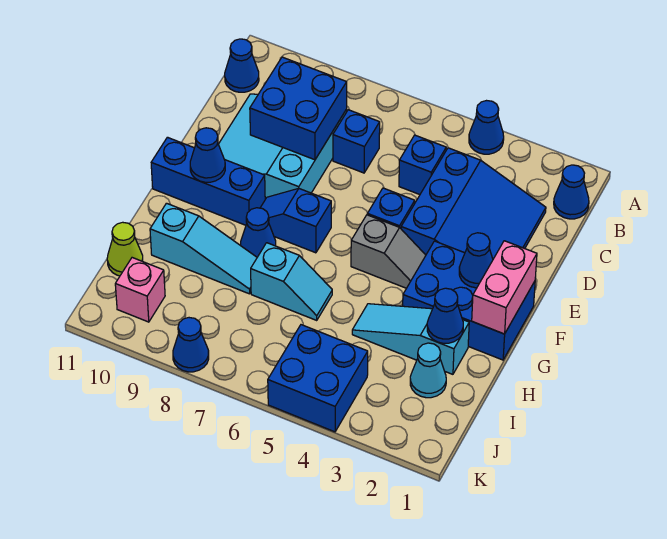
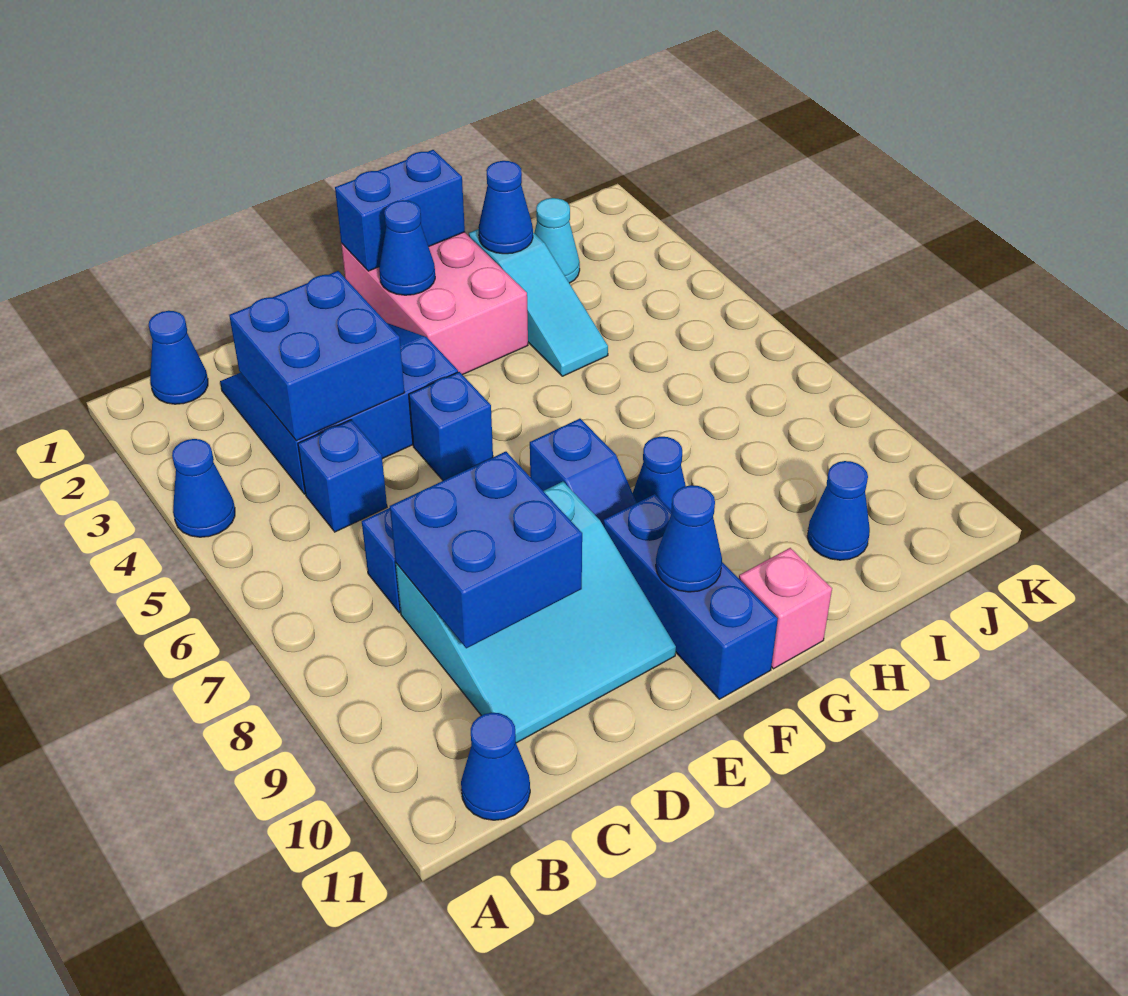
blue 2x3 brick [403,241,535,360] -> pink 2x3 brick [341,232,528,375]
pink 1x2 brick [472,241,537,334] -> blue 1x2 brick [335,150,465,271]
grey 1x2 slope [351,215,426,288] -> none
cyan 1x2 slope [251,243,332,320] -> none
cyan 1x3 slope [150,203,257,294] -> none
lime 1x1 cone [107,222,143,276] -> none
blue 2x2 brick [268,325,368,432] -> blue 2x2 brick moved to [229,271,405,441]
pink 1x1 brick [115,258,165,322] -> pink 1x1 brick moved to [739,548,832,669]
blue 1x1 cone [173,318,209,372] -> blue 1x1 cone moved to [807,461,870,560]

